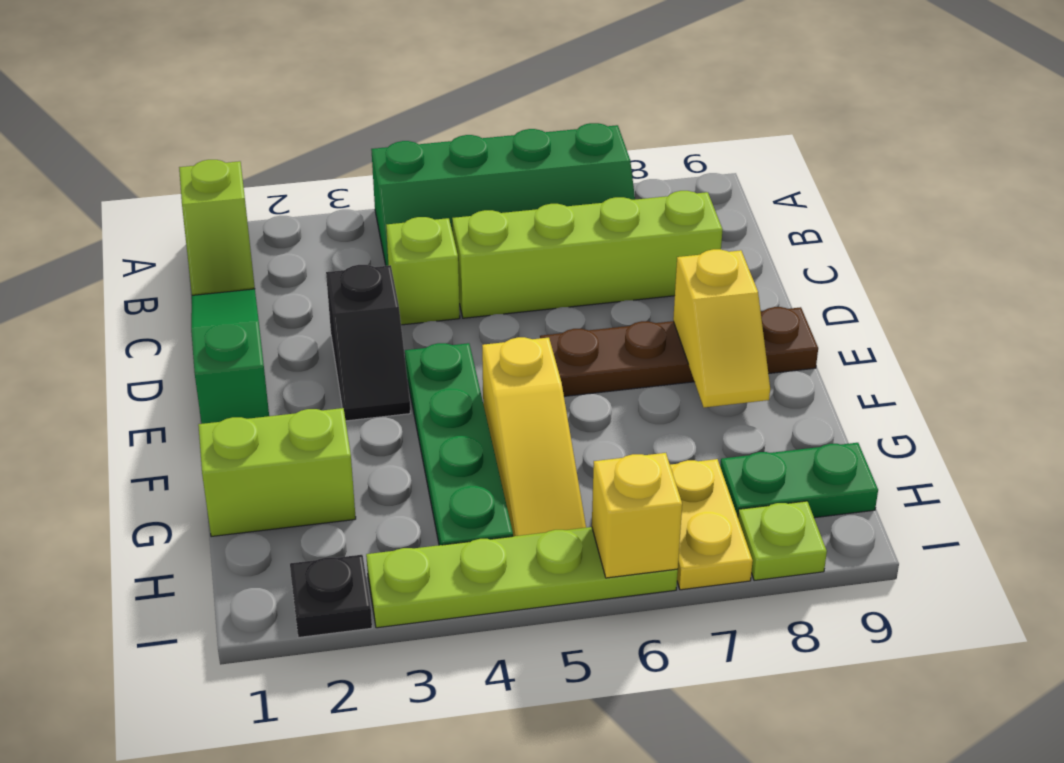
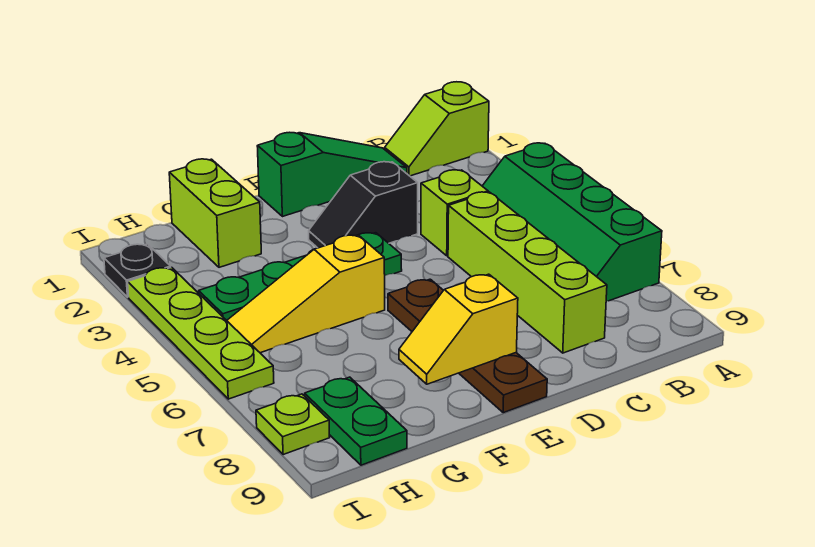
yellow 1x2 plate [670,459,753,590] -> none
yellow 1x1 brick [592,453,682,578] -> none

